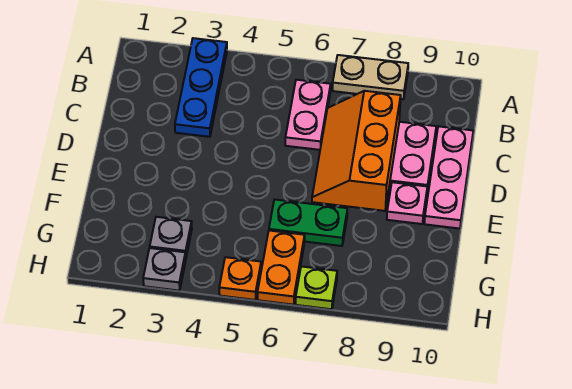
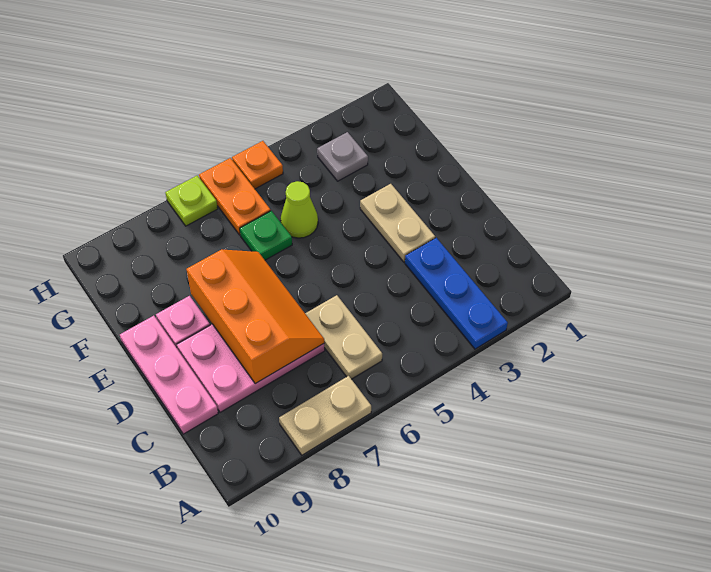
pink 1x2 plate [285,80,331,150] -> tan 1x2 plate [305,295,382,379]
none -> tan 1x2 plate [360,184,435,262]
none -> lime 1x1 cone [281,181,318,238]
green 1x2 plate [269,199,347,246] -> green 1x1 plate [240,211,292,260]
grey 1x1 plate [143,248,186,291] -> none

